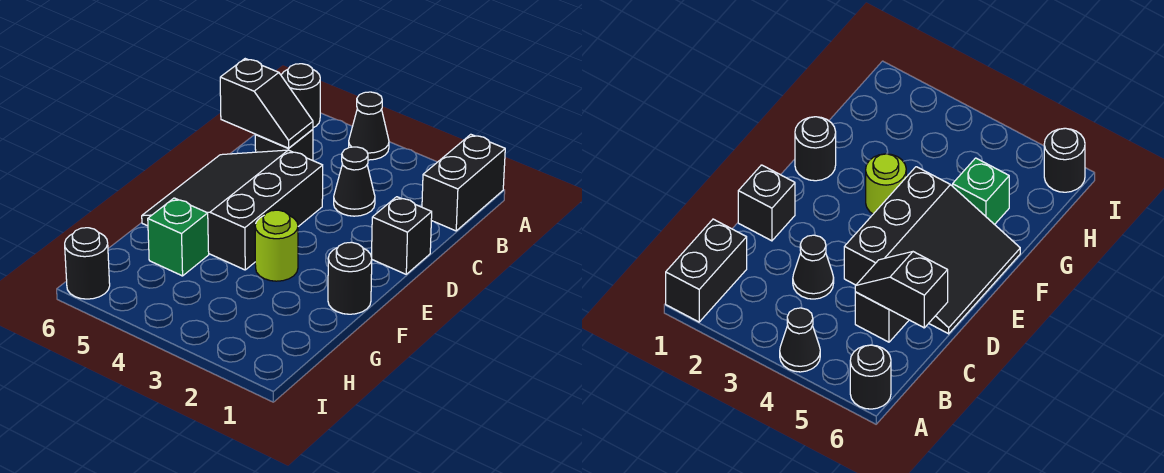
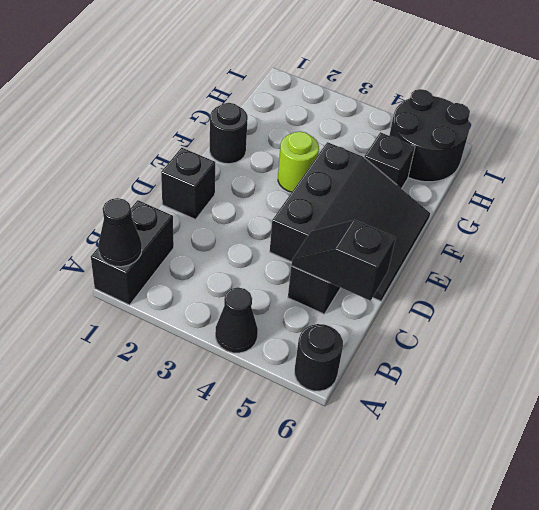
black 1x1 cone [334,147,375,216] -> black 1x1 cone moved to [98,198,142,267]
green 1x1 brick [148,198,209,276] -> black 1x1 brick [364,132,415,189]
black 1x1 round brick [65,228,110,299] -> black 2x2 round brick [389,89,470,182]

